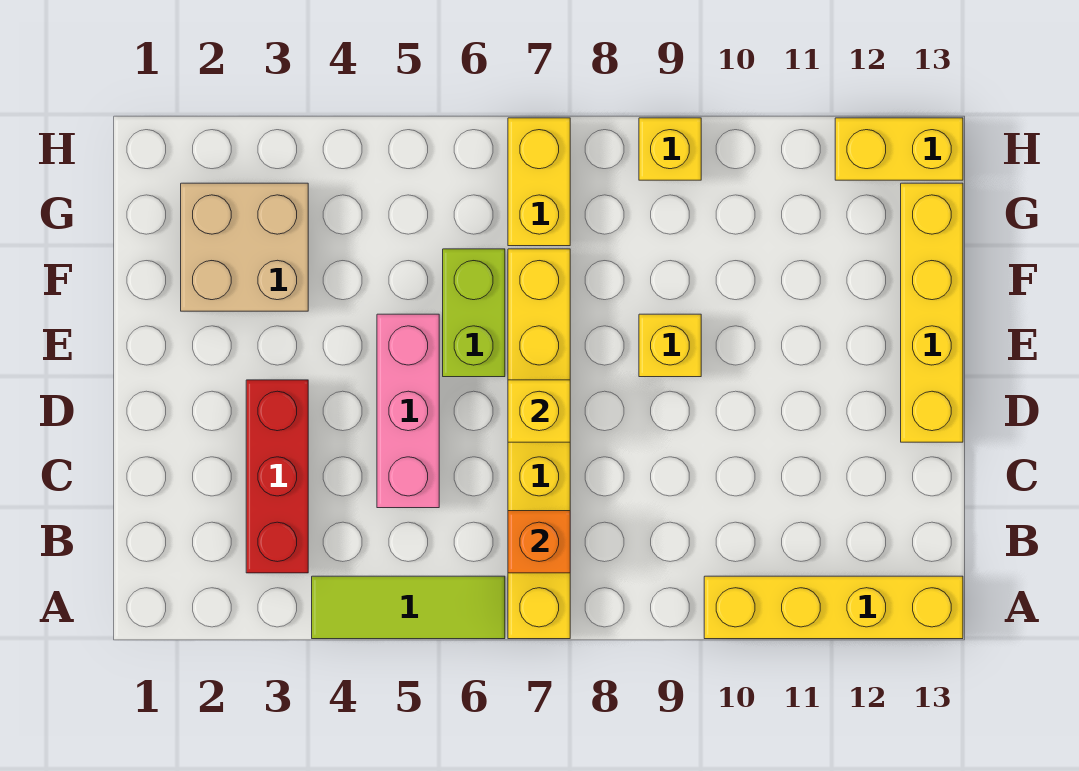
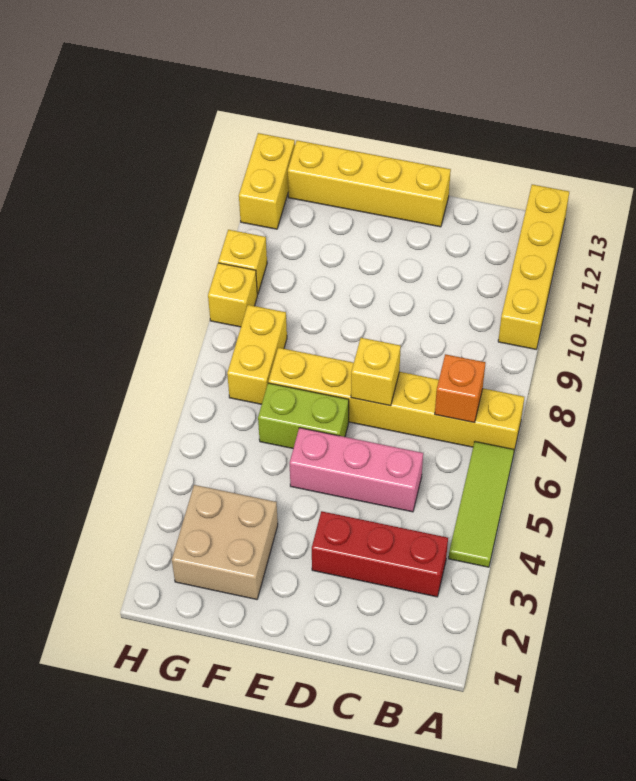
yellow 1x1 brick [639,314,701,377] -> yellow 1x1 brick moved to [218,230,267,295]
yellow 1x2 brick [508,118,570,246] -> yellow 1x2 brick turned to [227,305,287,404]

